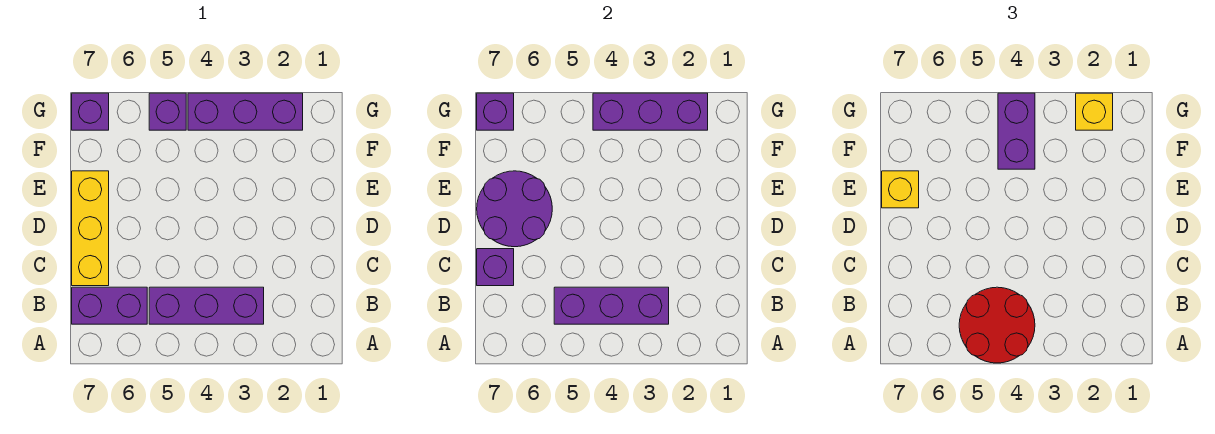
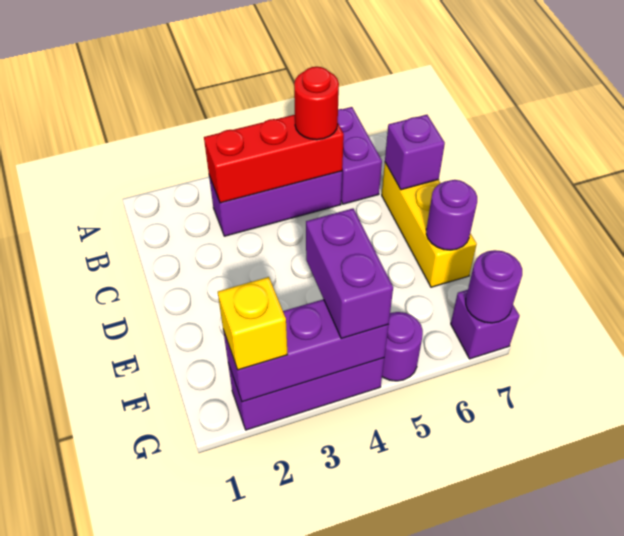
red 2x2 round brick [959,287,1035,363] -> red 1x1 round brick [294,67,339,140]
purple 1x3 brick [554,287,669,324] -> red 1x3 brick [204,115,344,203]
purple 1x2 brick [72,287,147,324] -> purple 1x2 brick turned to [338,107,382,204]
purple 2x2 round brick [477,171,552,247] -> purple 1x1 round brick [426,180,477,250]
yellow 1x1 brick [882,171,919,208] -> none
purple 1x1 brick [149,93,186,130] -> purple 1x1 round brick [382,312,423,381]
purple 1x1 brick [477,93,514,130] -> purple 1x1 round brick [466,250,522,323]

